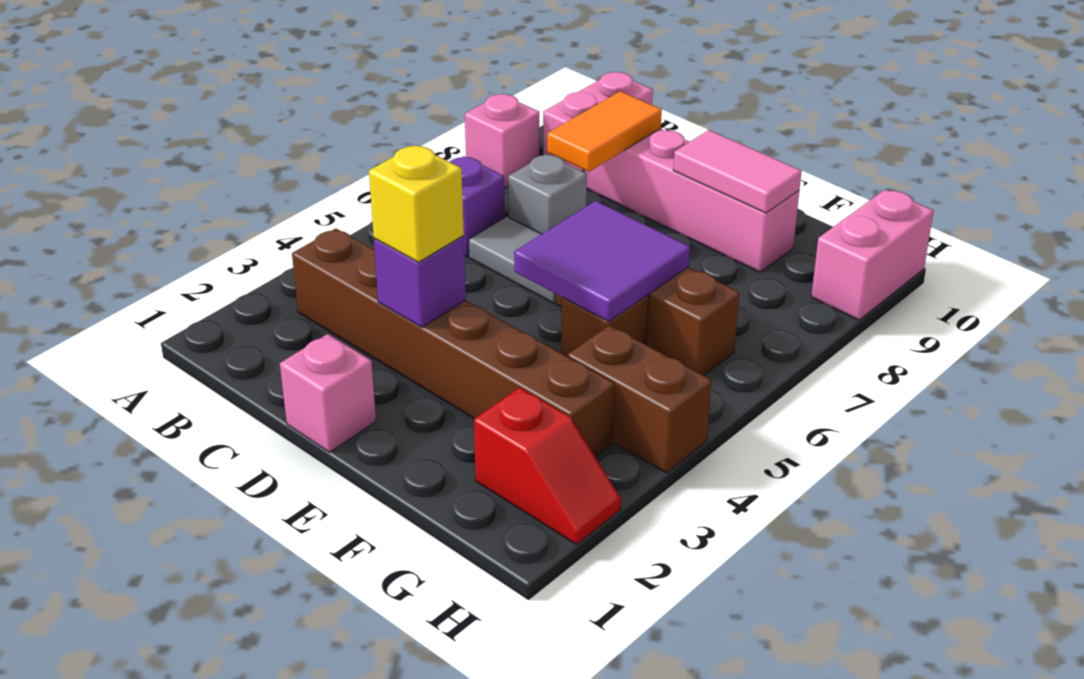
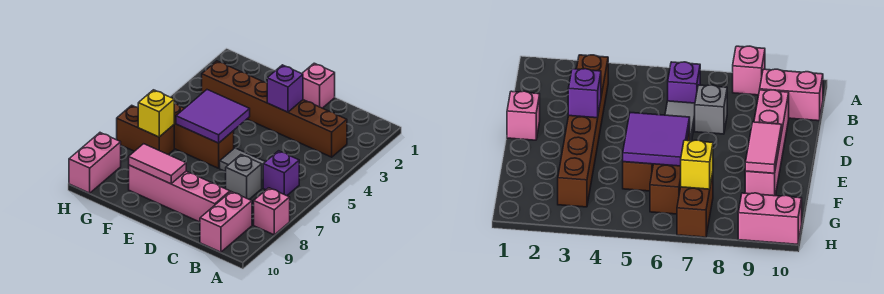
orange 1x2 tile [547,91,662,172] -> none
yellow 1x1 brick [369,145,464,262] -> yellow 1x1 brick moved to [138,90,174,137]
red 1x2 slope [474,388,621,544] -> none
brown 1x2 brick [567,325,711,473] -> brown 1x2 brick moved to [117,105,174,155]

